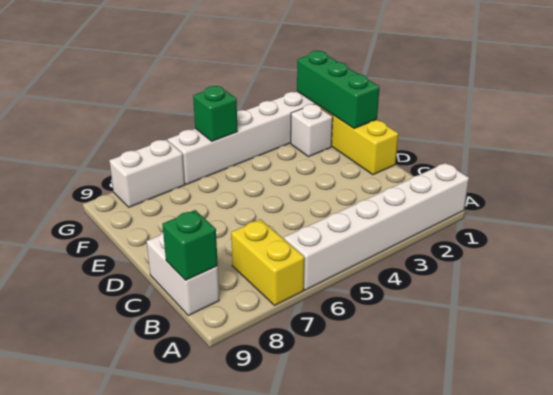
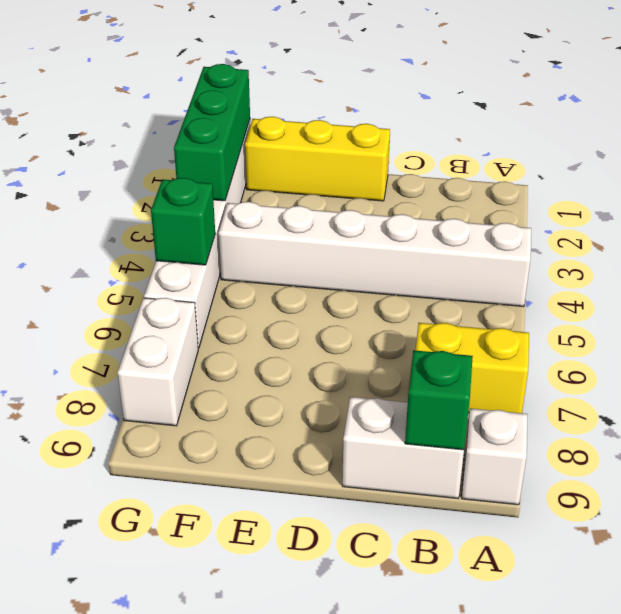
white 1x6 brick [284,163,469,290] -> white 1x6 brick turned to [218,202,531,307]
green 1x3 brick [297,51,380,129] -> green 1x3 brick turned to [174,64,250,201]
white 1x1 brick [291,104,333,157] -> white 1x1 brick moved to [462,408,528,505]

